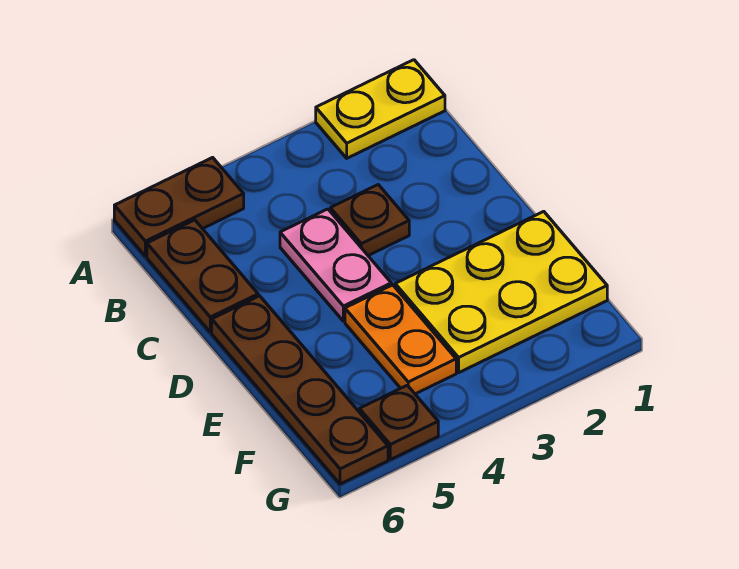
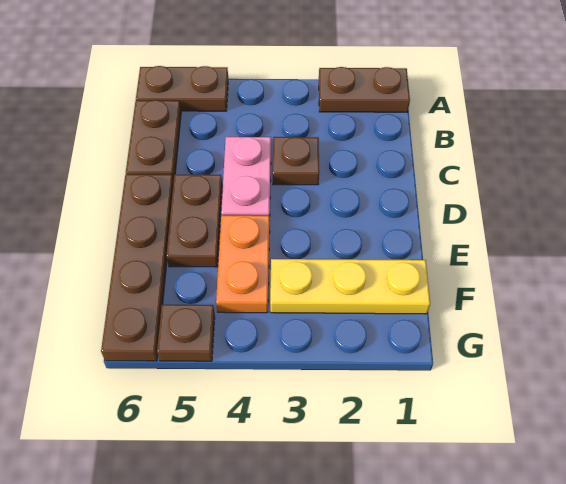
yellow 1x2 plate [316,60,445,158] -> brown 1x2 plate [319,67,410,112]
none -> brown 1x2 plate [166,174,222,267]
yellow 2x3 plate [395,211,607,372] -> yellow 1x3 plate [270,259,430,314]

